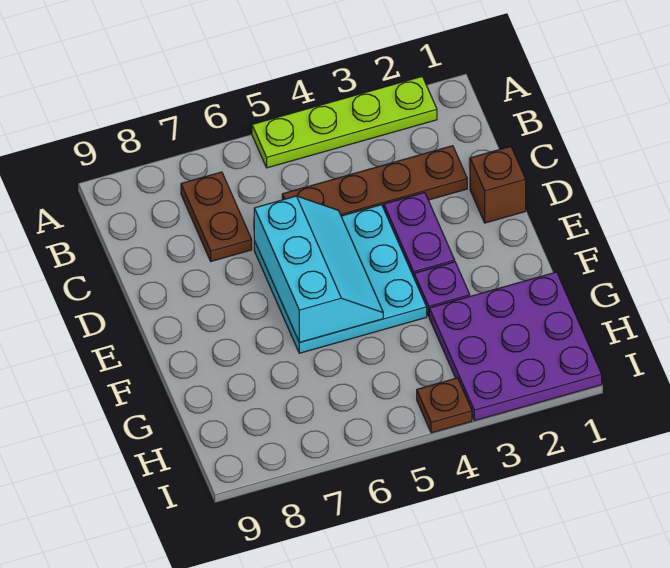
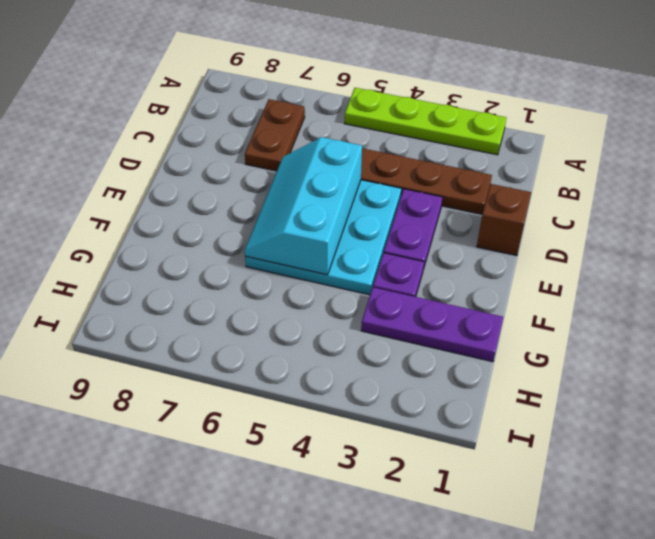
cyan 2x3 slope [254,196,383,342] -> cyan 2x3 slope turned to [245,137,362,275]
purple 3x3 plate [429,272,602,421] -> purple 1x3 plate [361,287,503,362]
brown 1x1 plate [417,378,472,433] -> none

